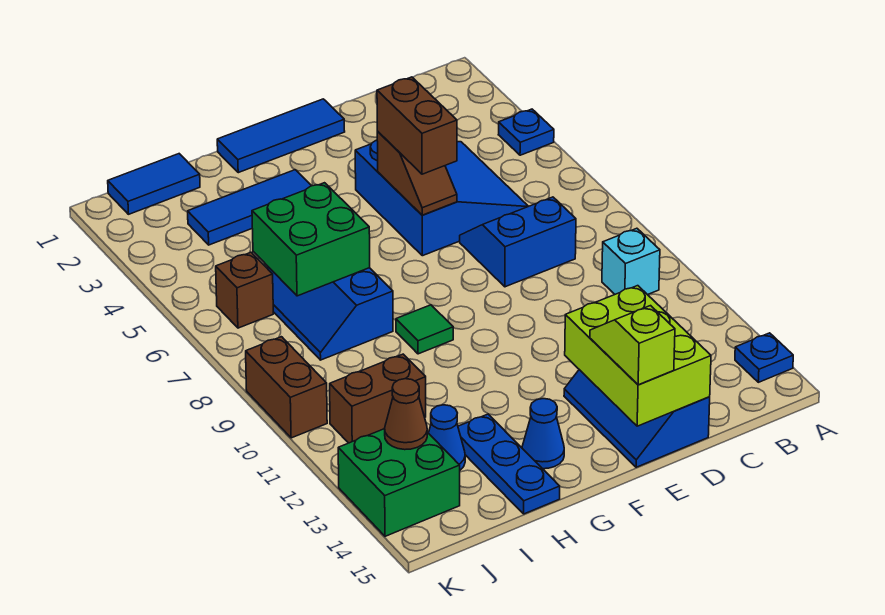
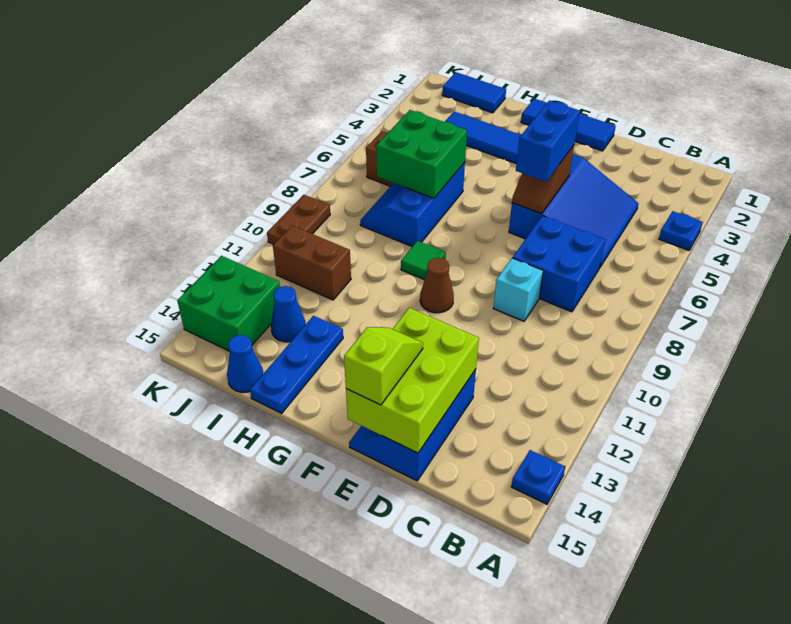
cyan 1x1 brick [602,228,660,295] -> cyan 1x1 brick moved to [493,258,543,321]
blue 2x2 slope [460,197,576,287] -> blue 2x2 brick [513,216,605,312]
brown 1x2 brick [377,77,457,174] -> blue 1x2 brick [516,100,580,182]
blue 1x1 cone [522,399,564,469] -> blue 1x1 cone moved to [227,335,263,392]
brown 1x1 cone [385,379,427,450] -> brown 1x1 cone moved to [420,258,454,313]
brown 1x2 brick [246,337,327,438] -> brown 1x2 plate [267,195,330,244]

